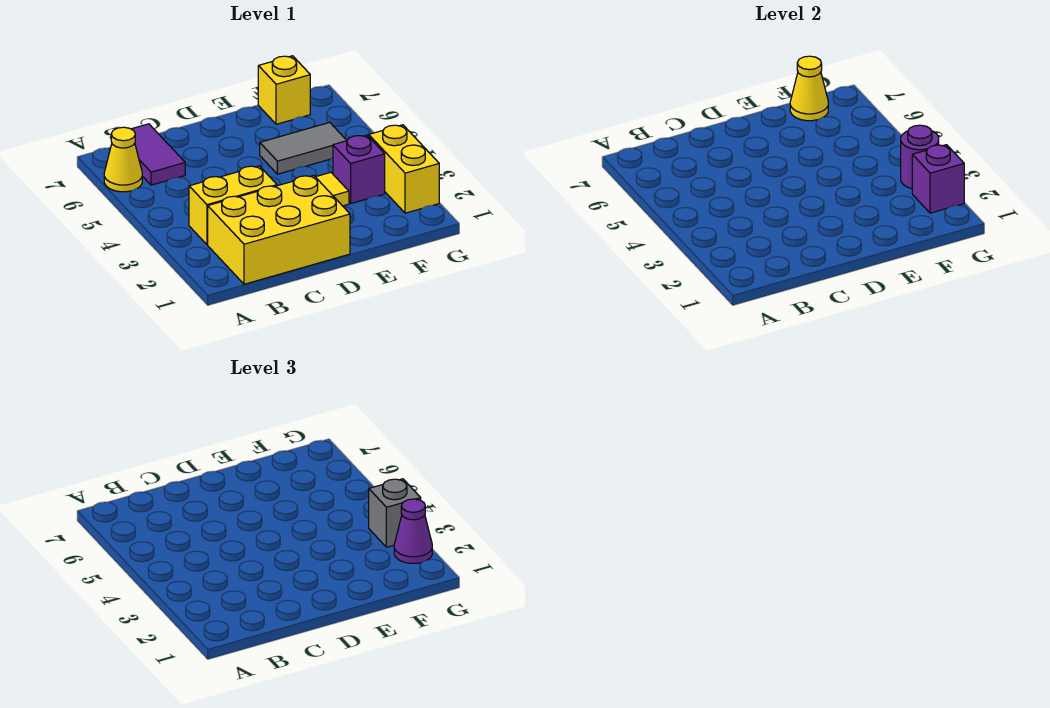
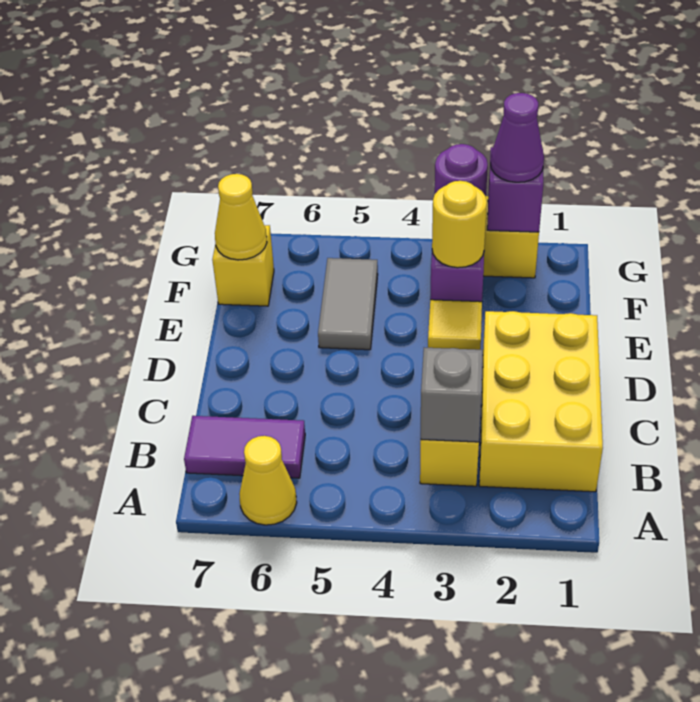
none -> yellow 1x1 round brick [432,181,487,268]
grey 1x1 brick [369,479,421,547] -> grey 1x1 brick moved to [421,348,483,442]

